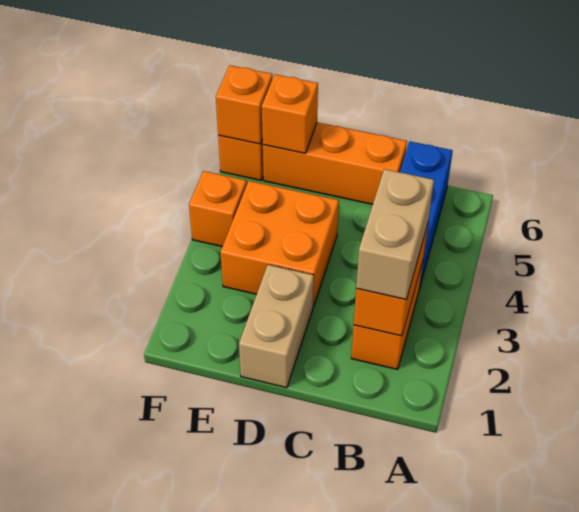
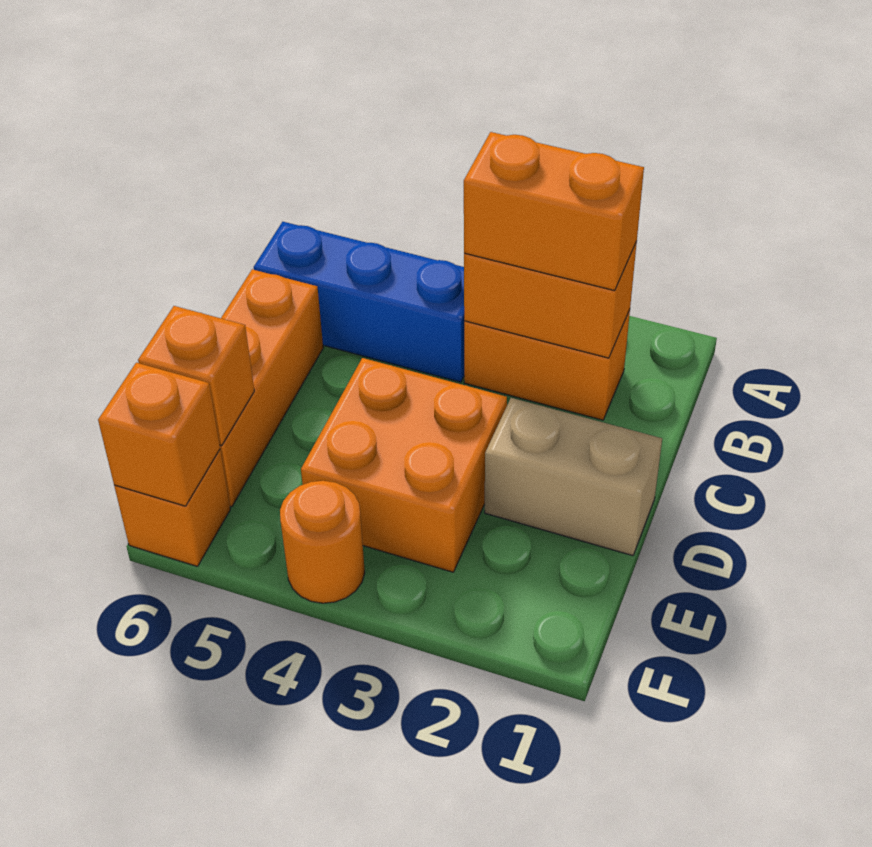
tan 1x2 brick [356,169,434,300] -> orange 1x2 brick [464,132,644,291]
orange 1x1 brick [189,171,247,247] -> orange 1x1 round brick [280,481,365,603]

